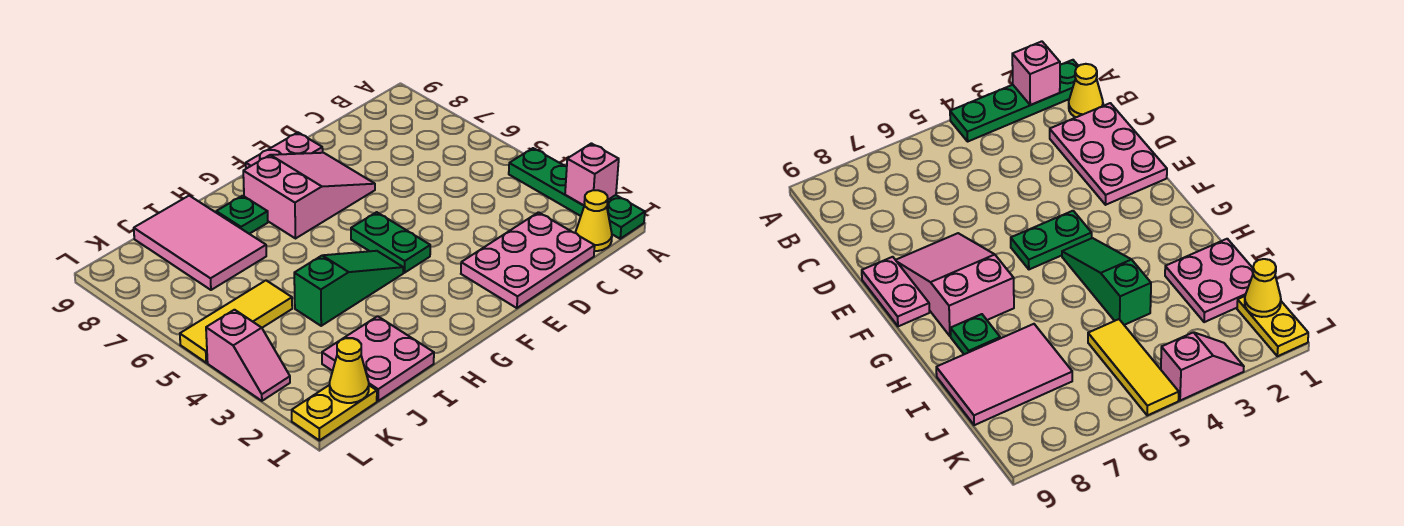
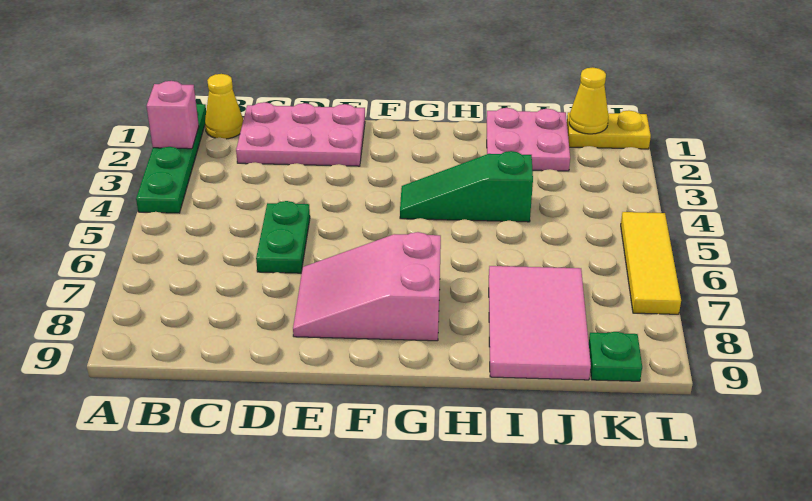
pink 1x2 plate [246,133,323,169] -> none
green 1x2 plate [351,212,430,273] -> green 1x2 plate moved to [256,201,310,273]
green 1x1 plate [216,196,268,234] -> green 1x1 plate moved to [589,332,642,381]
yellow 1x3 tile [180,281,292,363] -> yellow 1x3 tile turned to [621,212,681,314]
pink 1x2 slope [206,310,290,401] -> none

